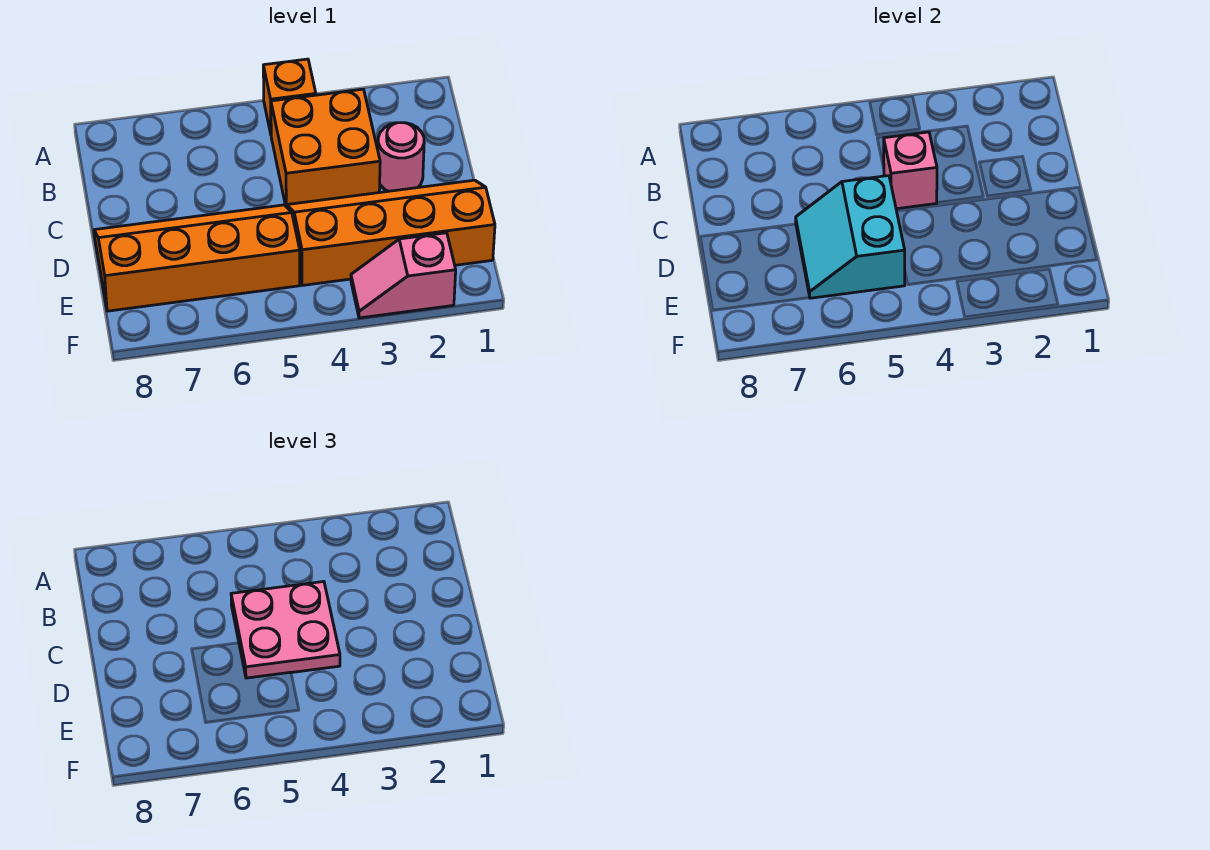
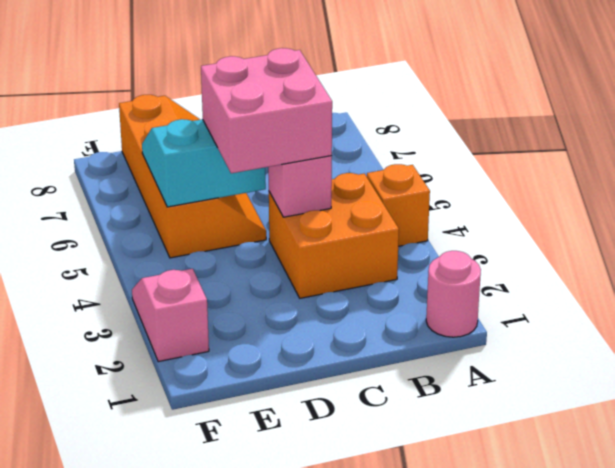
pink 1x1 round brick [378,123,424,191] -> pink 1x1 round brick moved to [426,251,481,337]
pink 2x2 plate [231,582,340,678] -> pink 2x2 brick [201,48,332,173]
orange 2x4 slope [287,180,495,285] -> none

